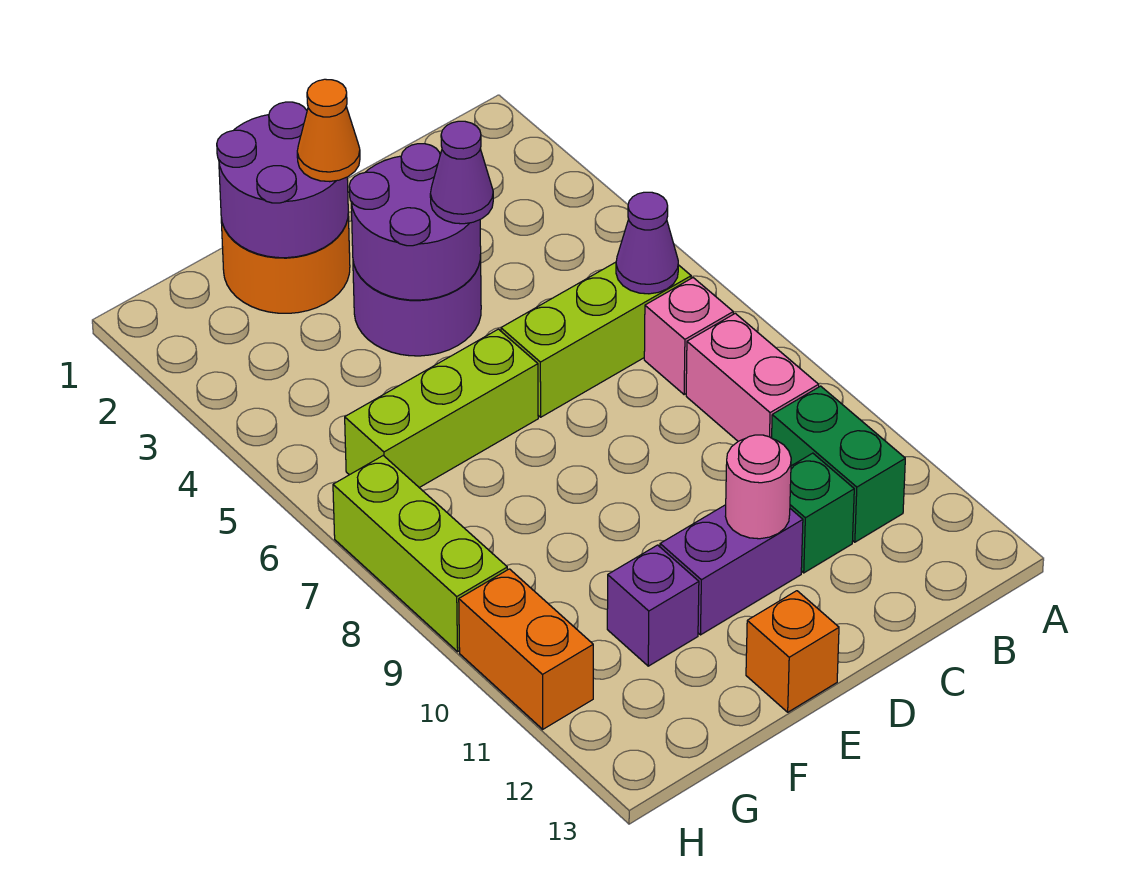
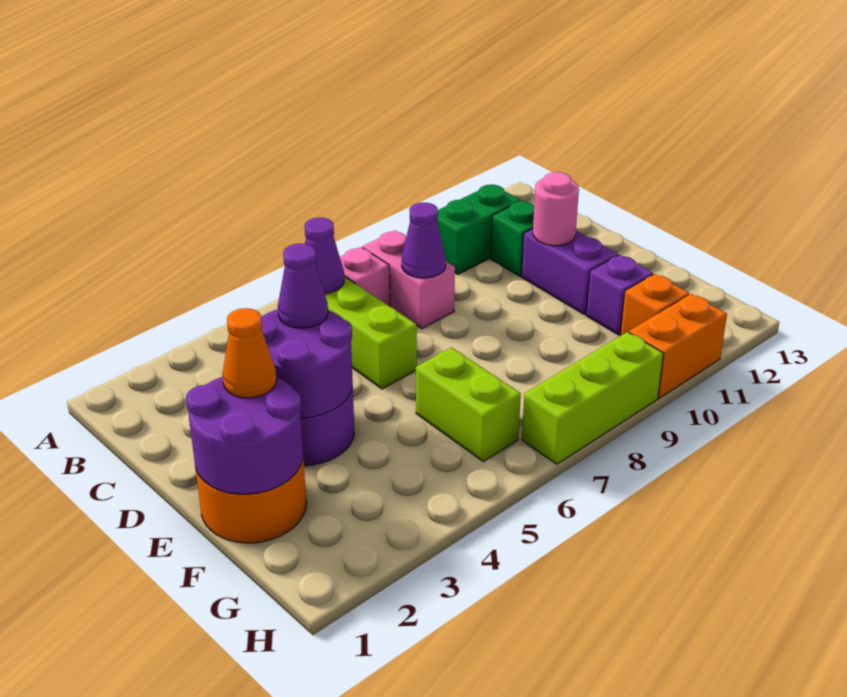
pink 1x2 brick [686,313,819,441] -> pink 1x2 brick turned to [363,231,455,329]
none -> purple 1x1 cone [402,203,446,278]
lime 1x3 brick [345,329,538,488] -> lime 1x2 brick [416,347,521,462]
orange 1x1 brick [746,591,839,712] -> orange 1x1 brick moved to [620,274,689,336]

